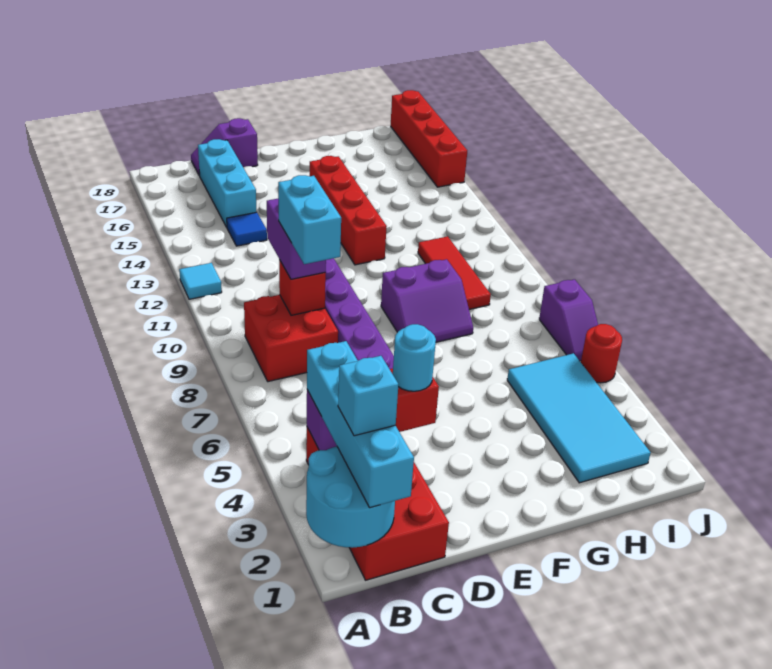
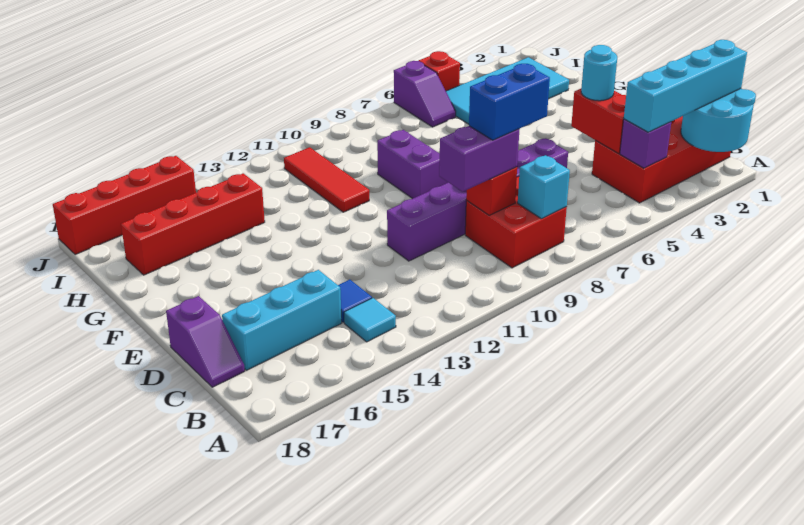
cyan 1x1 tile [179,263,222,299] -> cyan 1x1 tile moved to [344,298,396,342]
cyan 1x1 brick [338,356,398,436] -> cyan 1x1 brick moved to [518,155,570,219]
cyan 1x2 brick [278,175,341,264] -> blue 1x2 brick [469,64,550,140]
red 1x4 brick [310,156,387,265] -> red 1x4 brick moved to [121,173,265,275]
red 1x3 tile [418,236,491,310] -> red 1x3 tile turned to [284,147,369,212]
red 1x1 round brick [581,324,622,383] -> red 1x1 brick [419,51,460,91]
purple 1x2 slope [539,279,598,361] -> purple 1x2 slope turned to [394,61,456,127]

